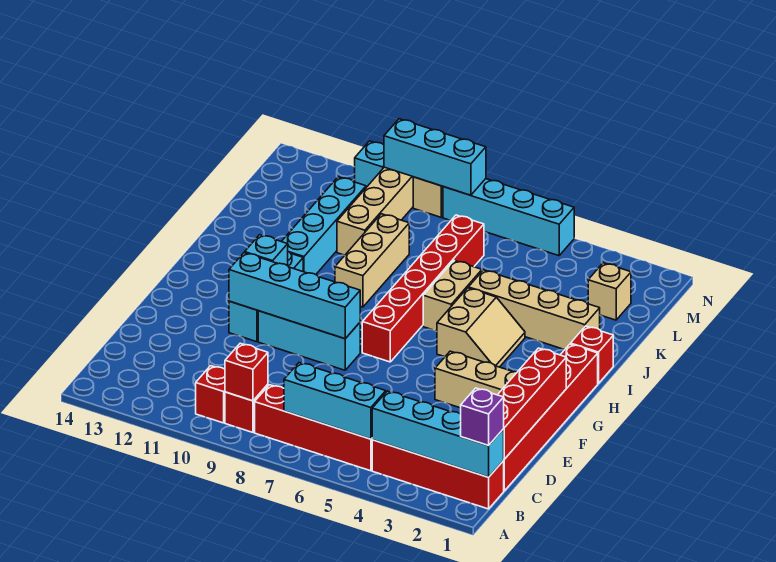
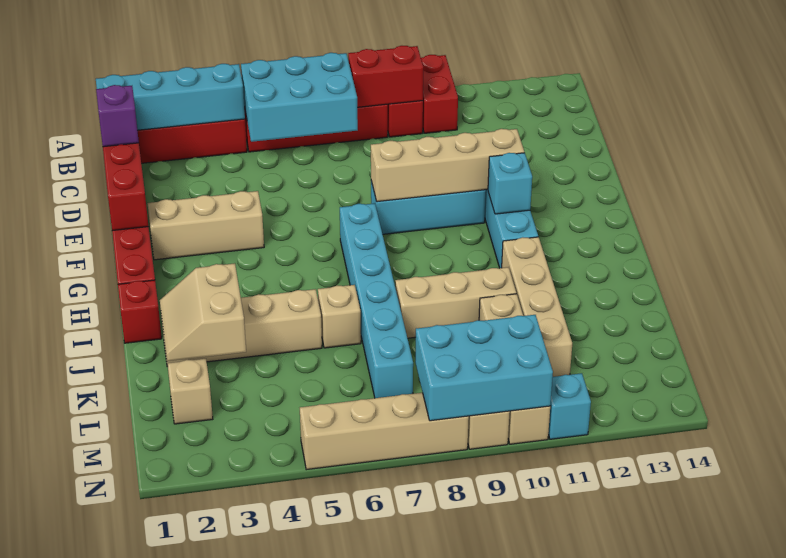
purple 1x1 brick [461,388,504,446] -> purple 1x1 brick moved to [96,85,139,147]
cyan 1x3 brick [284,363,386,439] -> cyan 2x3 brick [241,53,358,142]
red 1x1 brick [225,343,268,401] -> red 1x2 brick [348,46,423,107]
red 1x1 brick [196,366,225,423] -> red 1x2 brick [421,55,458,133]
cyan 1x4 brick [229,253,360,339] -> tan 1x4 brick [371,129,524,202]
red 1x6 brick [362,215,484,362] -> cyan 1x6 brick [340,203,413,398]
tan 2x2 slope [437,288,525,367] -> tan 2x2 slope moved to [160,263,246,361]
tan 1x2 brick [423,261,482,331] -> tan 1x1 brick [318,285,361,348]
tan 1x3 brick [335,214,409,307] -> tan 1x3 brick turned to [395,267,516,338]
cyan 1x4 brick [281,177,366,275] -> tan 1x4 brick [502,237,572,377]
cyan 1x4 brick [443,179,574,256] -> tan 1x4 brick [300,393,469,470]
cyan 1x3 brick [384,119,486,195] -> cyan 2x3 brick [415,315,553,421]

